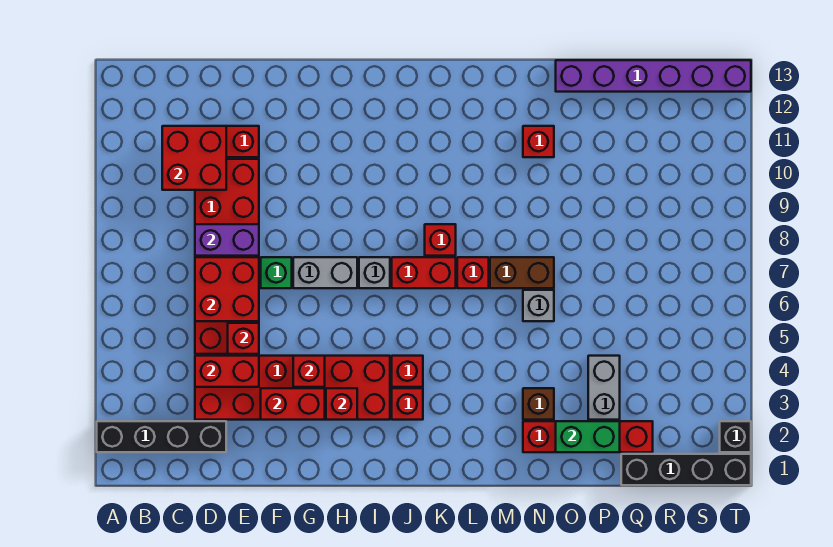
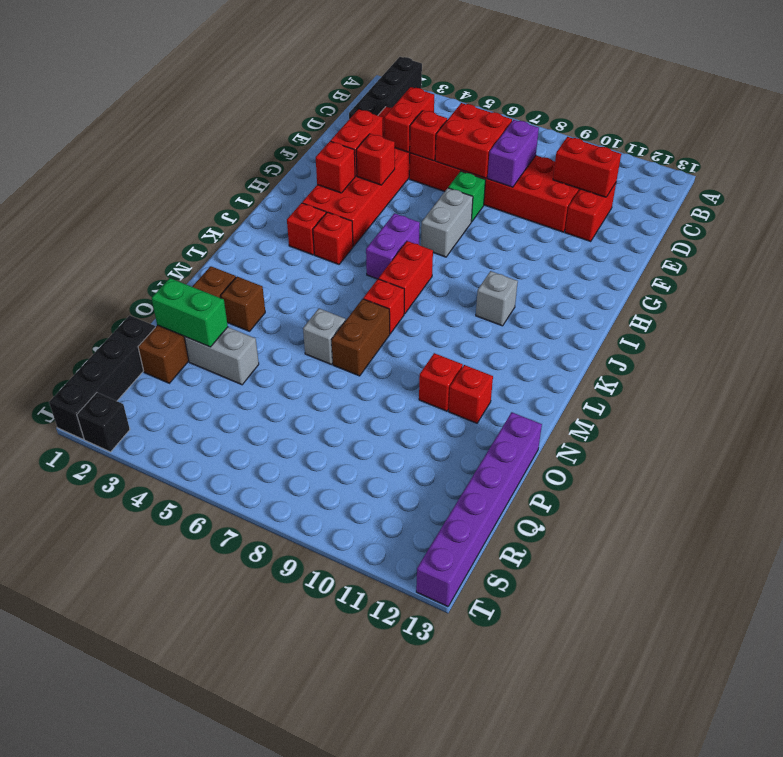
red 2x2 brick [162,126,226,190] -> red 1x2 brick [553,137,621,197]
none -> purple 1x2 brick [366,213,420,279]
grey 1x1 brick [359,257,390,288] -> grey 1x1 brick moved to [476,271,518,326]
red 1x1 brick [425,224,456,256] -> red 1x1 brick moved to [419,353,463,411]
red 1x4 brick [523,421,653,452] -> brown 1x4 brick [138,266,236,383]
green 1x2 brick [556,421,620,452] -> green 1x2 brick turned to [152,278,228,347]

